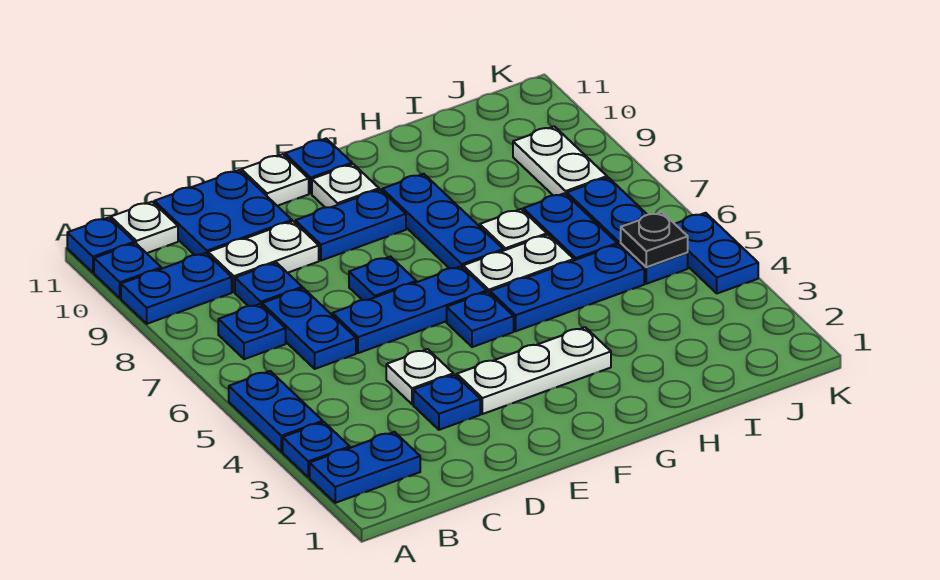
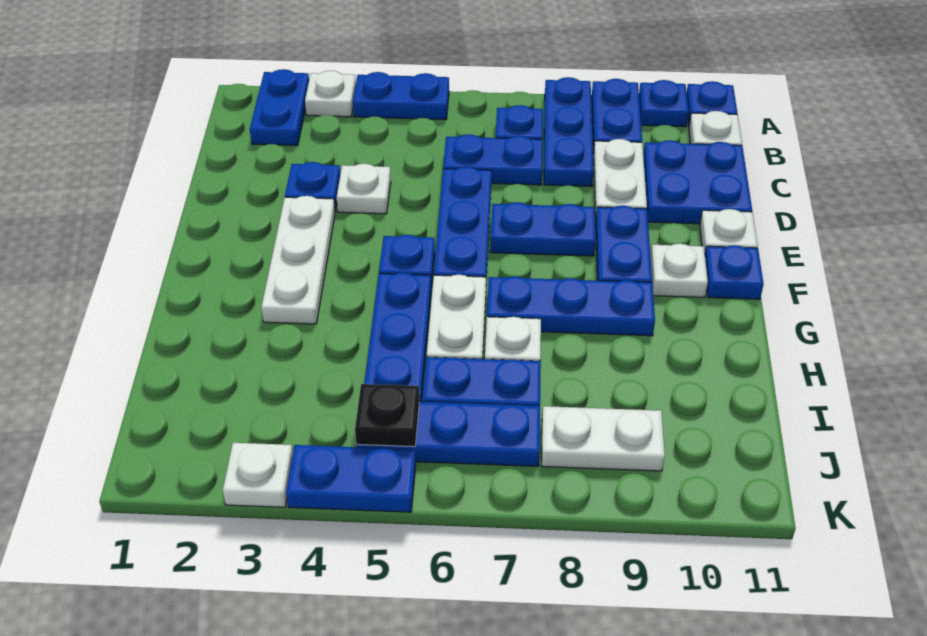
blue 1x1 plate [283,422,350,477] -> white 1x1 plate [305,71,356,117]
blue 1x1 plate [235,263,302,306] -> blue 1x3 plate [544,77,593,187]
blue 1x1 plate [349,257,416,300] -> blue 1x2 plate [490,202,596,256]
none -> white 1x1 plate [223,443,293,507]

